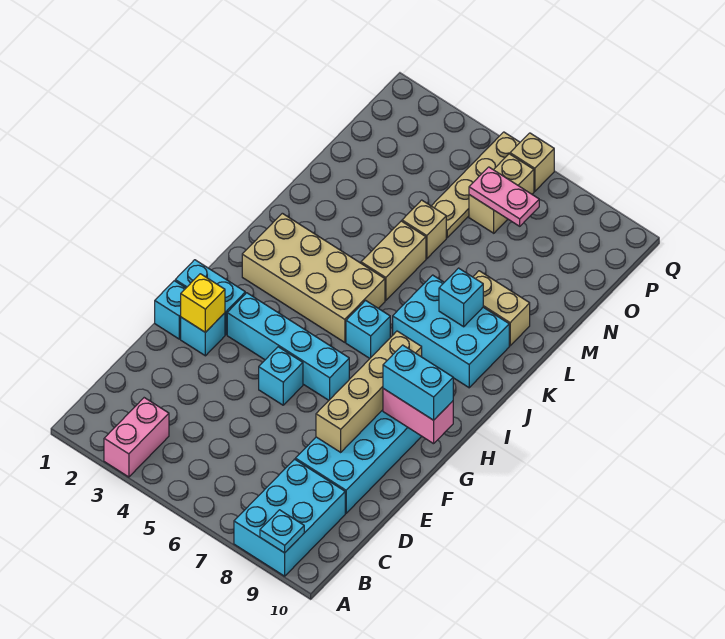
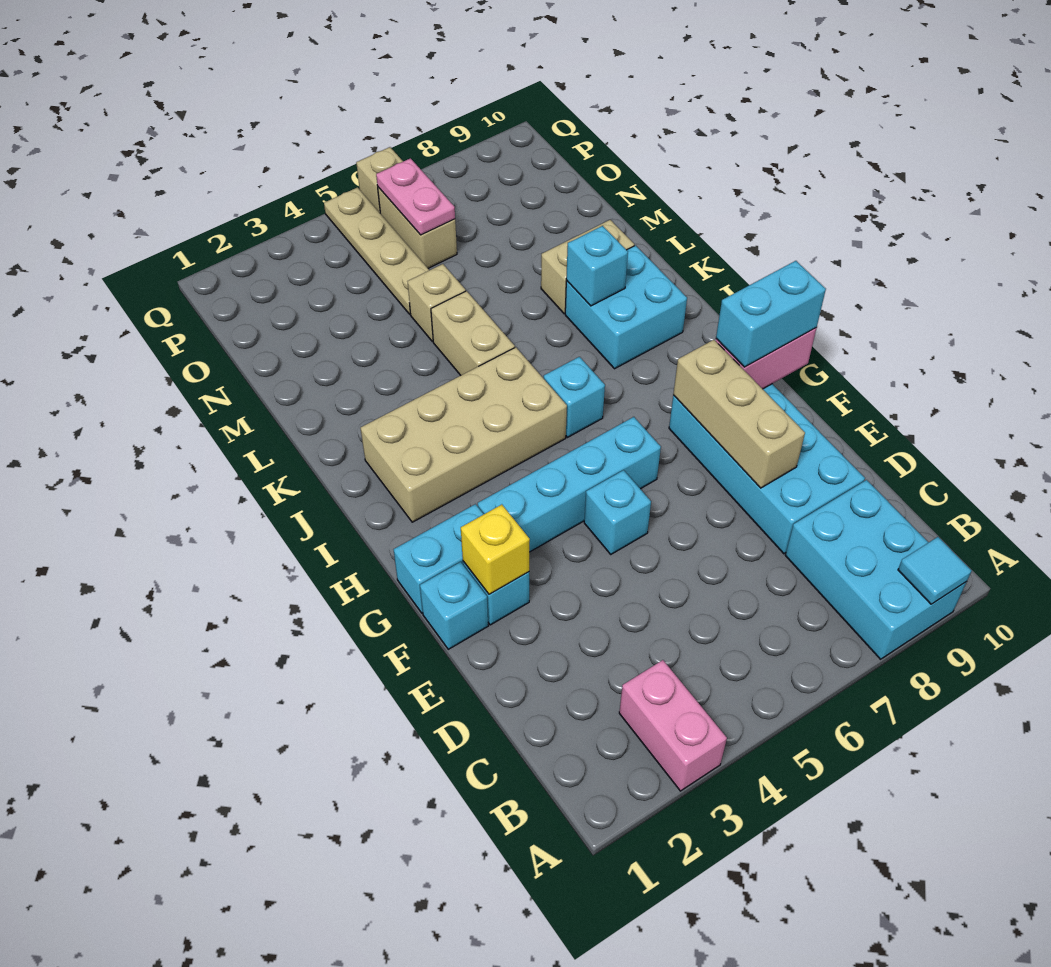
cyan 1x1 plate [260,510,304,553] -> cyan 1x1 tile [898,537,972,604]
tan 1x4 brick [316,331,422,452] -> tan 1x3 brick [673,340,805,488]
cyan 2x3 brick [393,275,509,388] -> cyan 2x2 brick [565,245,687,369]
pink 1x2 plate [469,167,539,226] -> pink 1x2 plate turned to [376,158,455,235]

